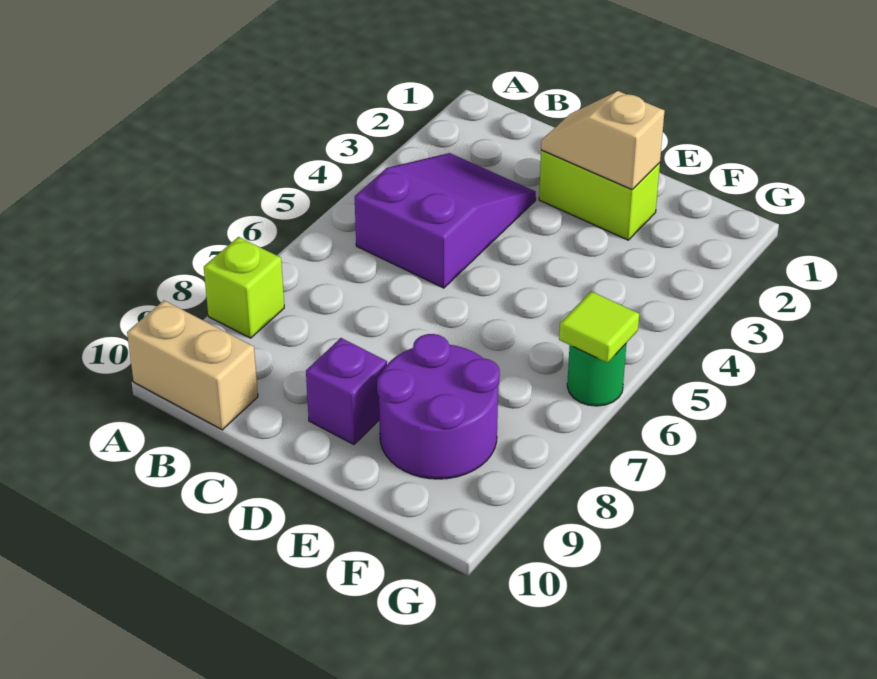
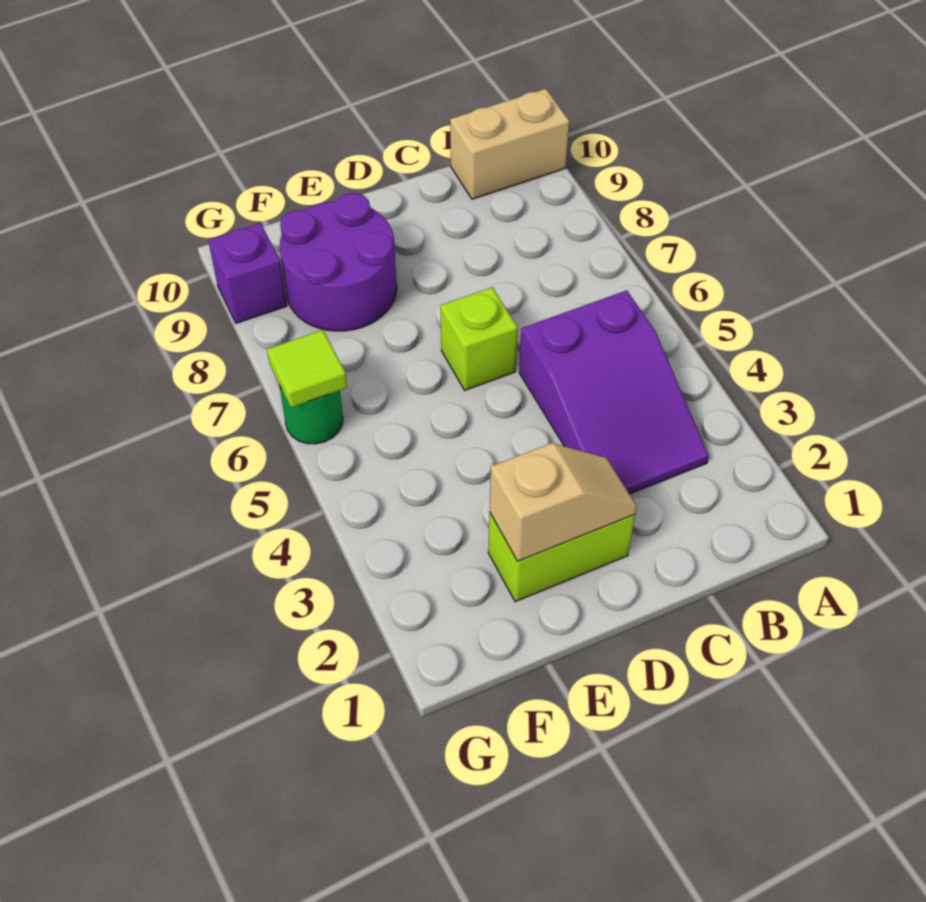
lime 1x1 brick [204,237,284,338] -> lime 1x1 brick moved to [440,287,518,390]
purple 1x1 brick [306,338,387,444] -> purple 1x1 brick moved to [208,223,287,323]

